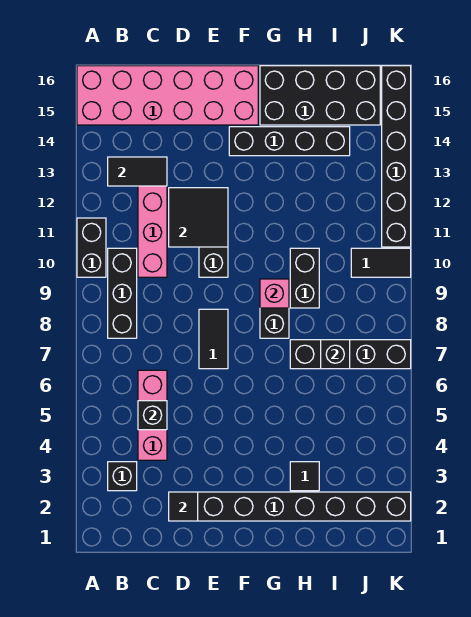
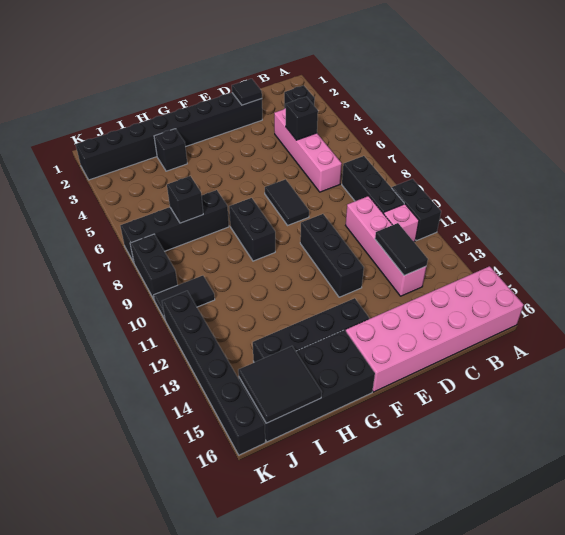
black 1x2 tile [108,157,167,186] -> black 1x2 tile turned to [375,223,428,275]
pink 1x3 brick [138,370,167,460] -> pink 1x4 brick [274,108,342,192]
black 2x2 tile [169,188,228,247] -> black 2x2 tile moved to [238,346,322,423]
pink 1x1 brick [260,279,289,308] -> pink 1x1 brick moved to [384,204,419,242]
black 1x1 tile [290,462,319,491] -> black 1x1 brick [154,129,187,171]
black 1x2 brick [290,248,319,308] -> black 1x2 brick moved to [130,234,177,299]

